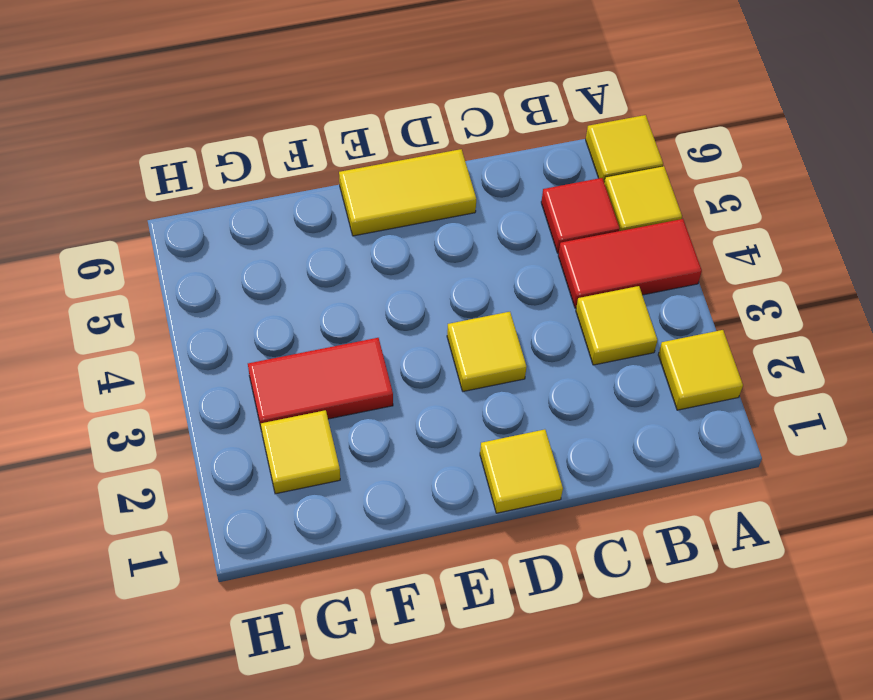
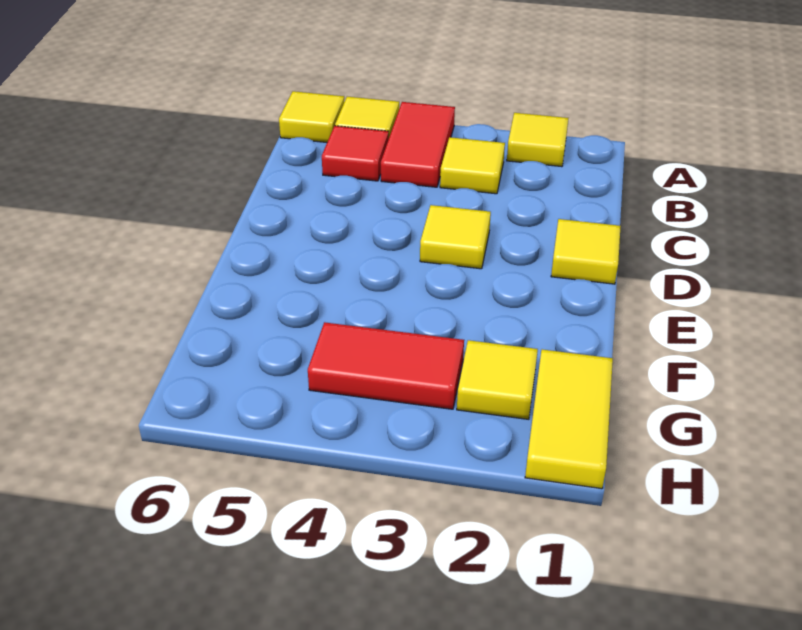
yellow 1x2 tile [339,149,476,236] -> yellow 1x2 tile moved to [525,349,613,489]
red 1x2 tile [248,338,393,431] -> red 1x2 tile turned to [308,322,464,409]

